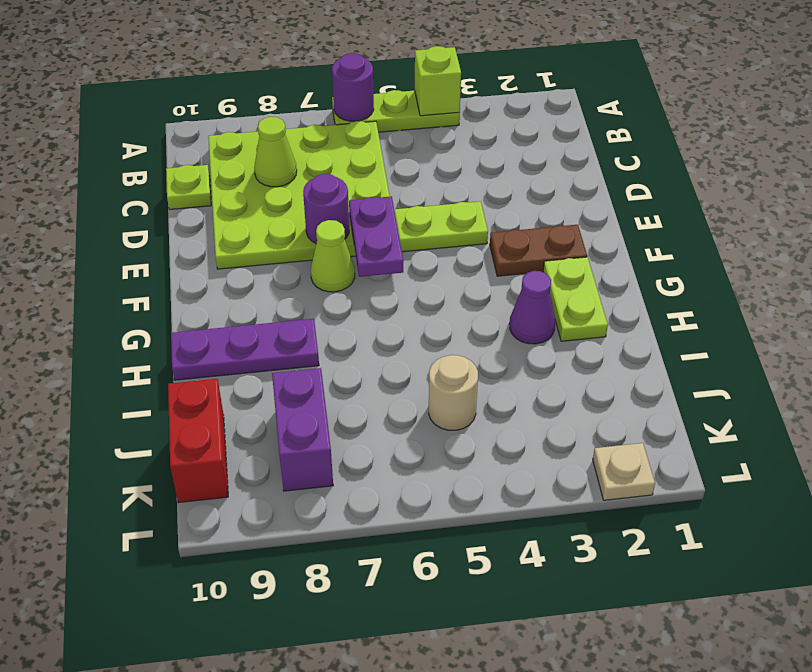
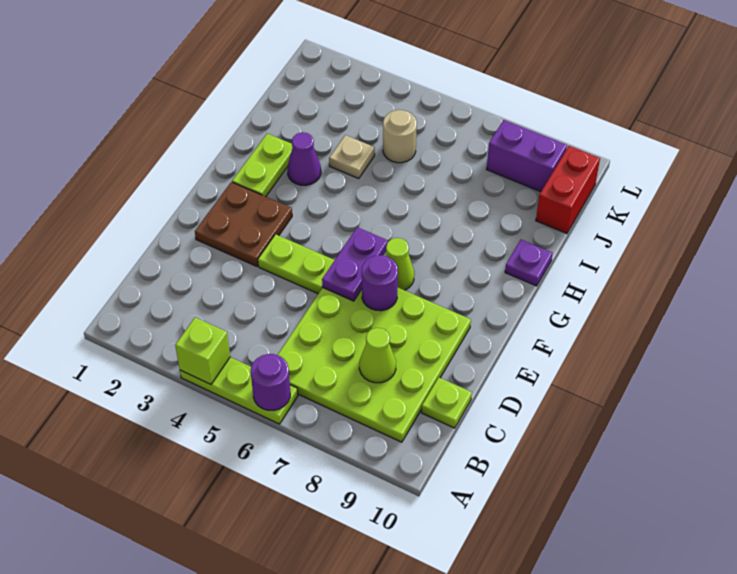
brown 1x2 plate [490,225,587,276] -> brown 2x2 plate [195,182,292,266]
purple 1x3 plate [171,319,319,380] -> purple 1x1 plate [505,240,553,286]
purple 1x2 brick [272,368,333,491] -> purple 1x2 brick turned to [487,120,567,192]
tan 1x1 plate [593,443,655,500] -> tan 1x1 plate moved to [329,135,375,178]

